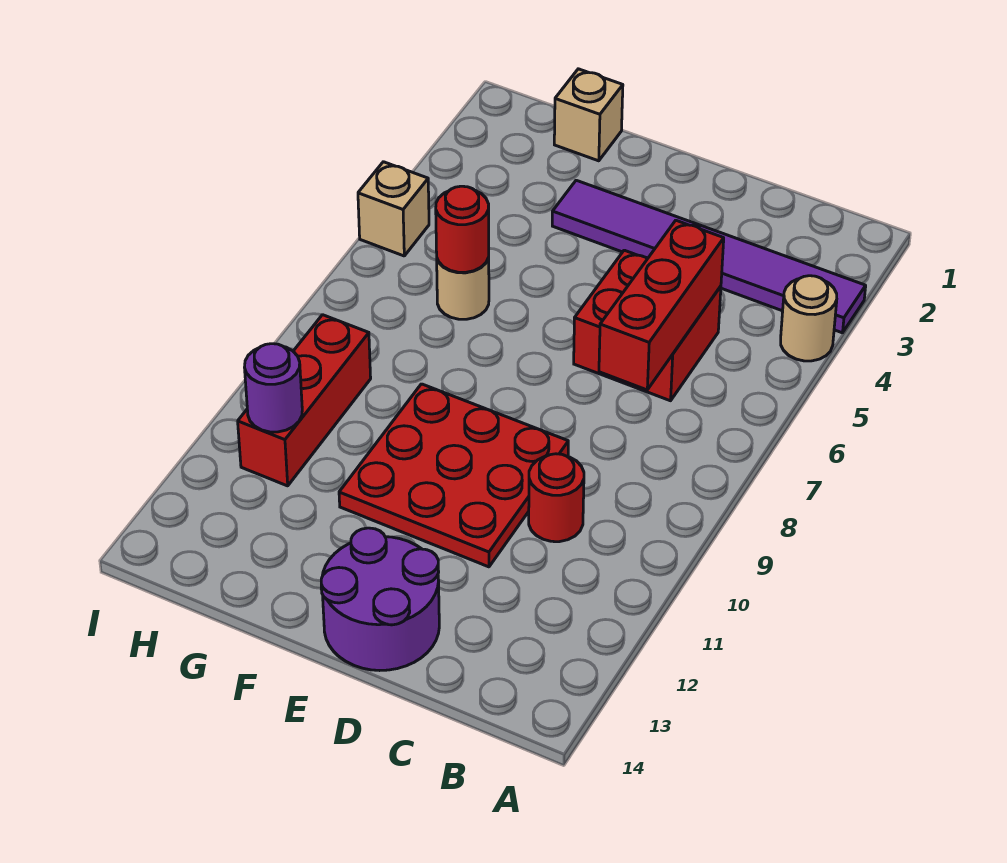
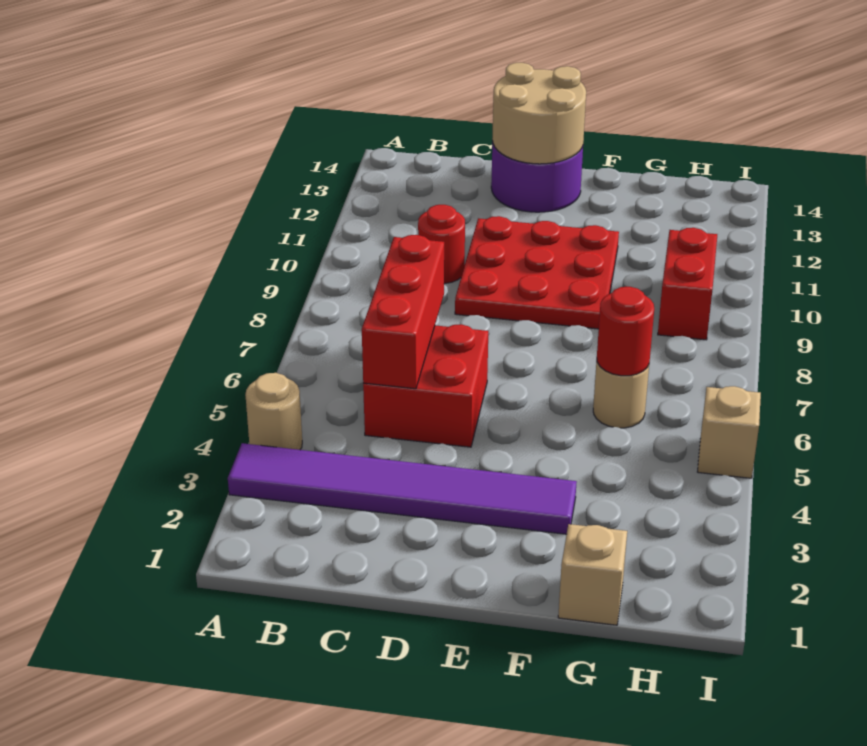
none -> tan 2x2 round brick [492,63,586,164]
red 1x3 brick [238,315,371,486] -> red 1x2 brick [658,228,717,340]
purple 1x1 round brick [245,344,302,432] -> none

